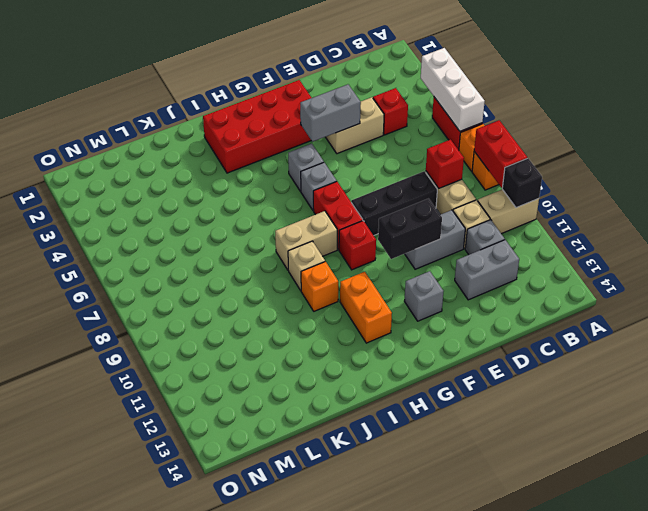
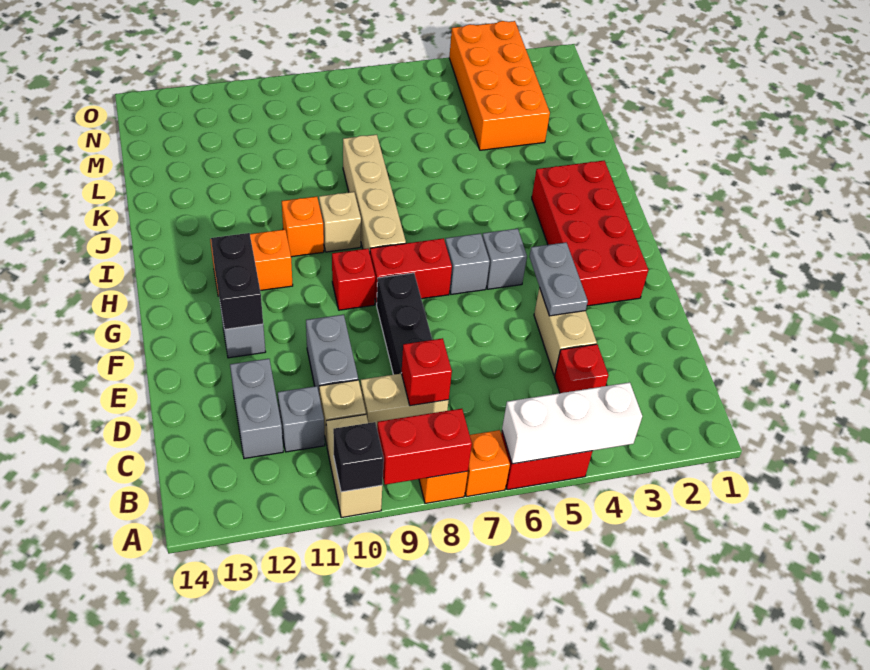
grey 1x2 brick [300,84,361,142] -> grey 1x2 plate [529,242,588,316]
black 1x2 brick [378,199,442,259] -> black 1x2 brick moved to [211,233,263,329]
tan 1x2 brick [275,211,337,270] -> tan 1x4 brick [343,135,406,252]
none -> orange 2x4 brick [449,21,550,150]

